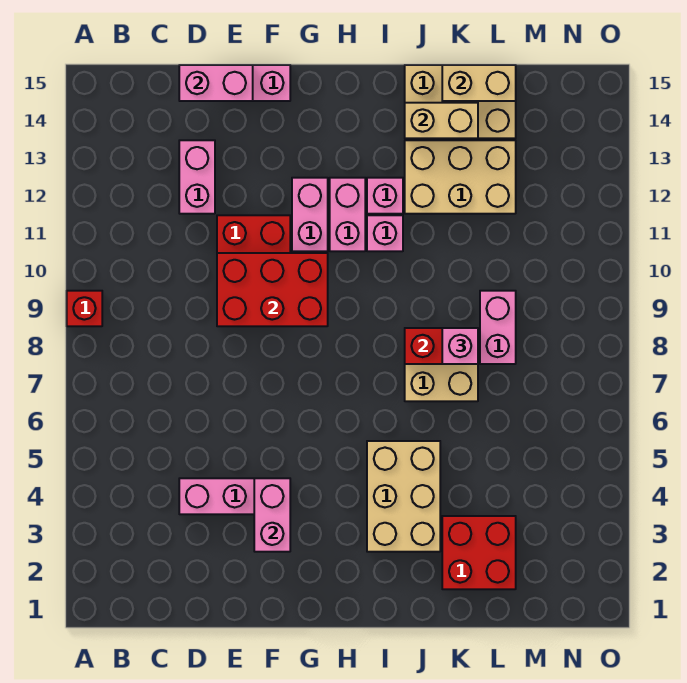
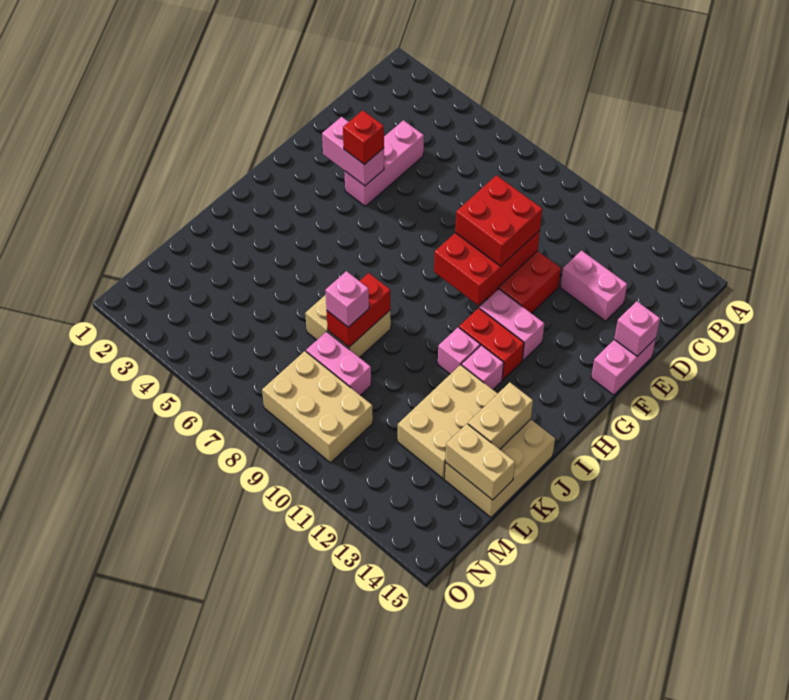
red 1x1 brick [67,291,102,326] -> red 1x1 brick moved to [343,110,384,165]
pink 1x2 brick [179,65,253,101] -> pink 1x1 brick [614,301,660,356]
pink 1x2 brick [330,178,365,251] -> red 1x2 brick [459,308,524,380]
tan 2x3 brick [367,441,440,552] -> tan 2x3 brick moved to [262,351,373,463]
red 2x2 brick [442,516,516,589] -> red 2x2 brick moved to [455,175,542,266]
tan 1x2 brick [442,65,516,101] -> tan 1x2 brick turned to [445,424,515,500]

